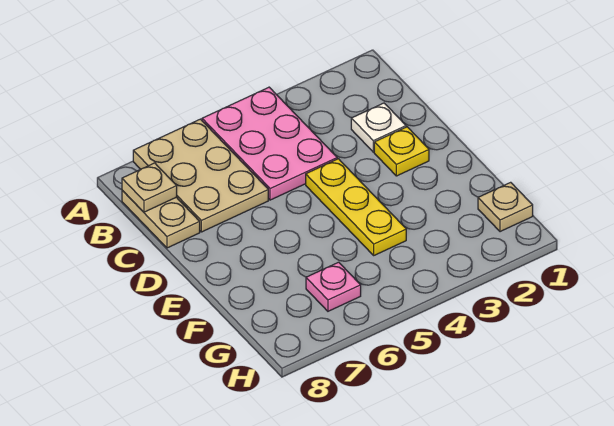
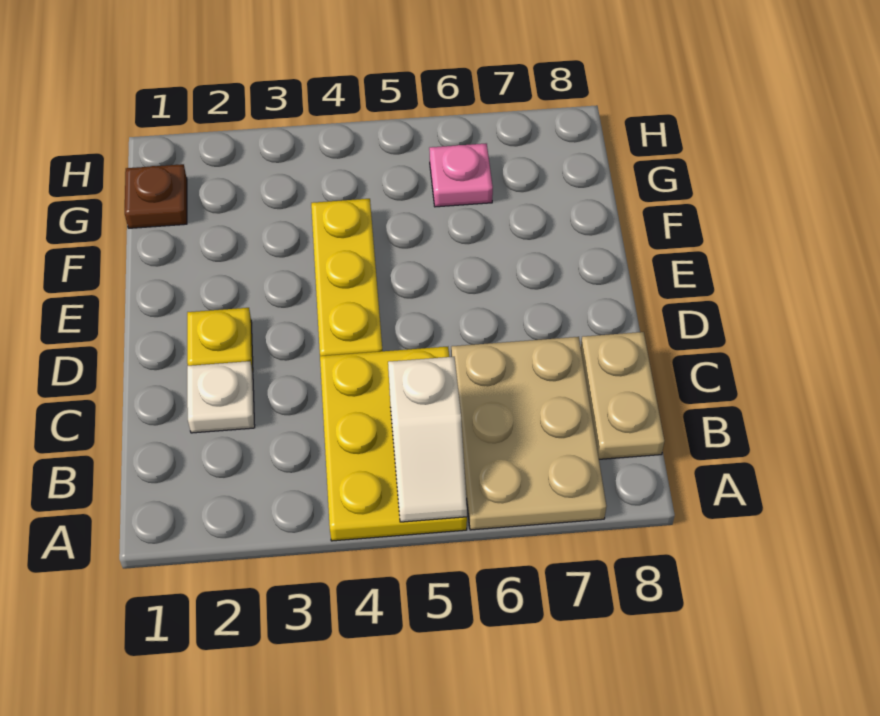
pink 2x3 plate [202,87,337,200] -> yellow 2x3 plate [320,347,467,541]
none -> white 1x2 slope [388,357,467,522]
tan 1x1 plate [122,163,177,212] -> none
tan 1x1 plate [478,182,533,232] -> brown 1x1 plate [125,164,187,228]

